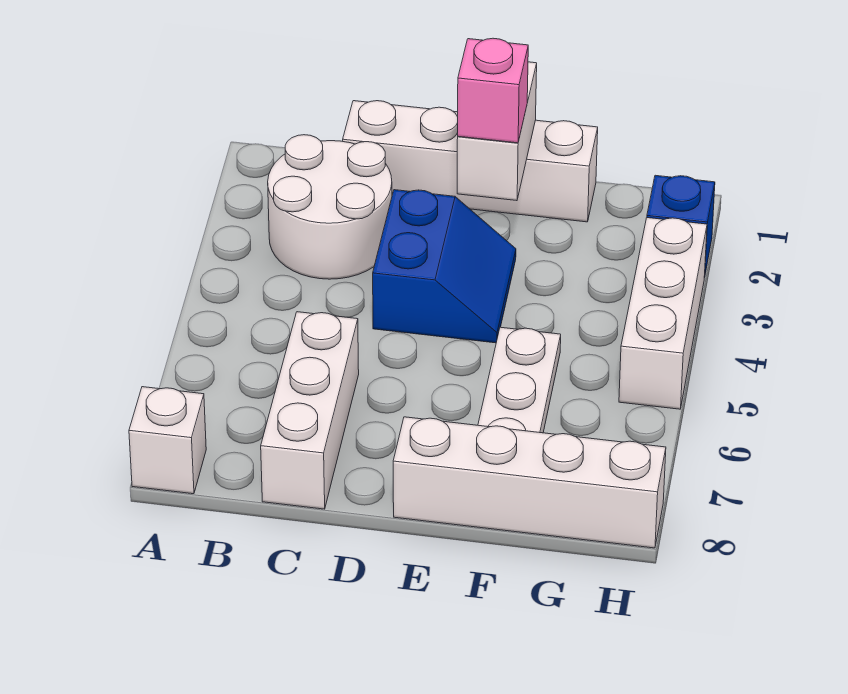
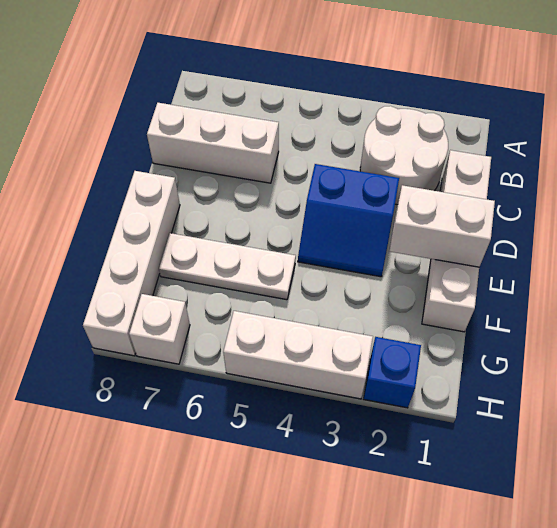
white 1x1 brick [129,387,206,494] -> white 1x1 brick moved to [129,294,190,364]
pink 1x1 brick [458,38,528,143] -> none

